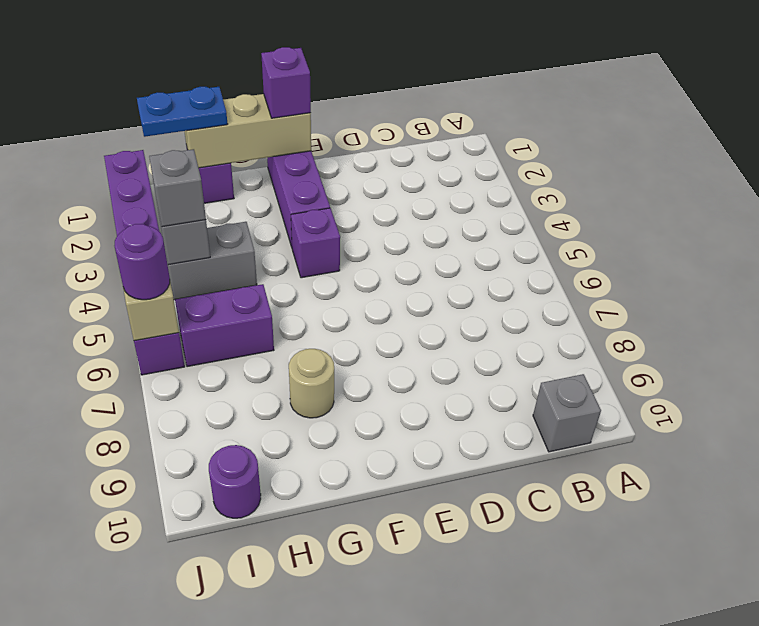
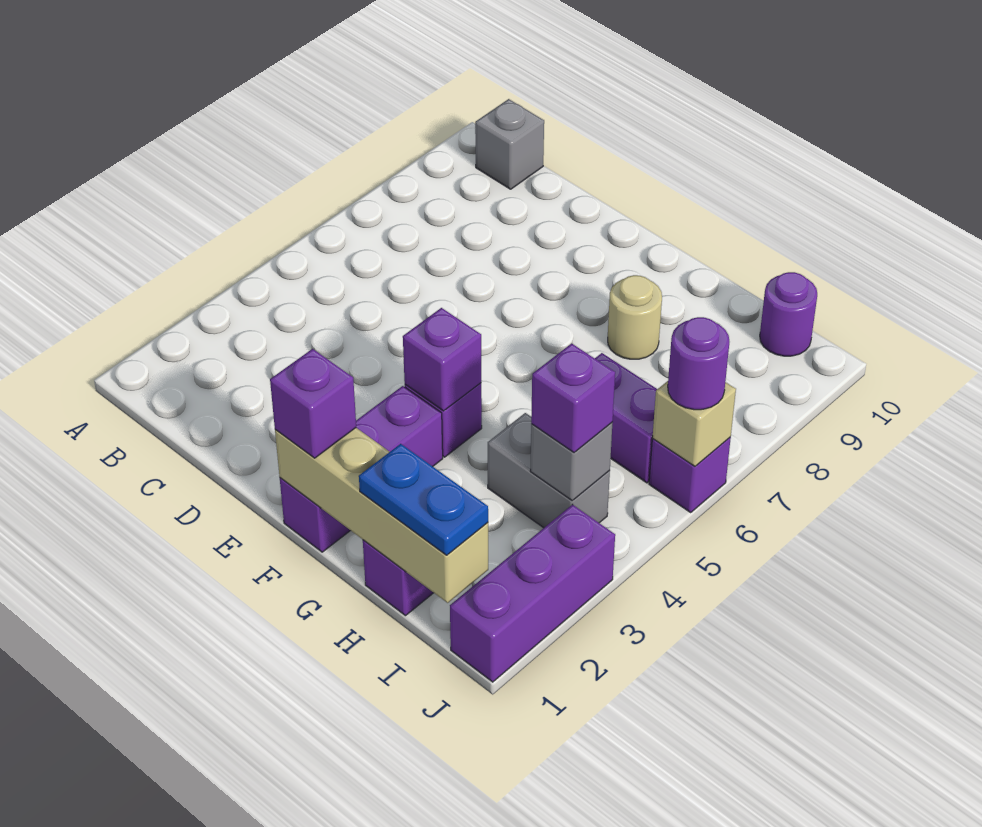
tan 1x3 brick [184,94,311,168] -> tan 1x4 brick [275,428,488,603]
none -> purple 1x1 brick [403,308,481,411]
grey 1x1 brick [149,149,206,227] -> purple 1x1 brick [531,343,615,453]

